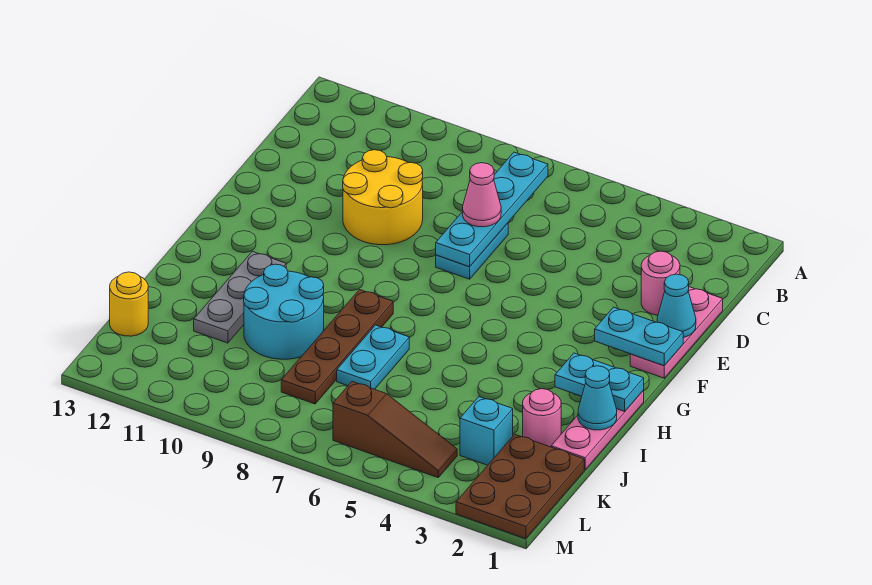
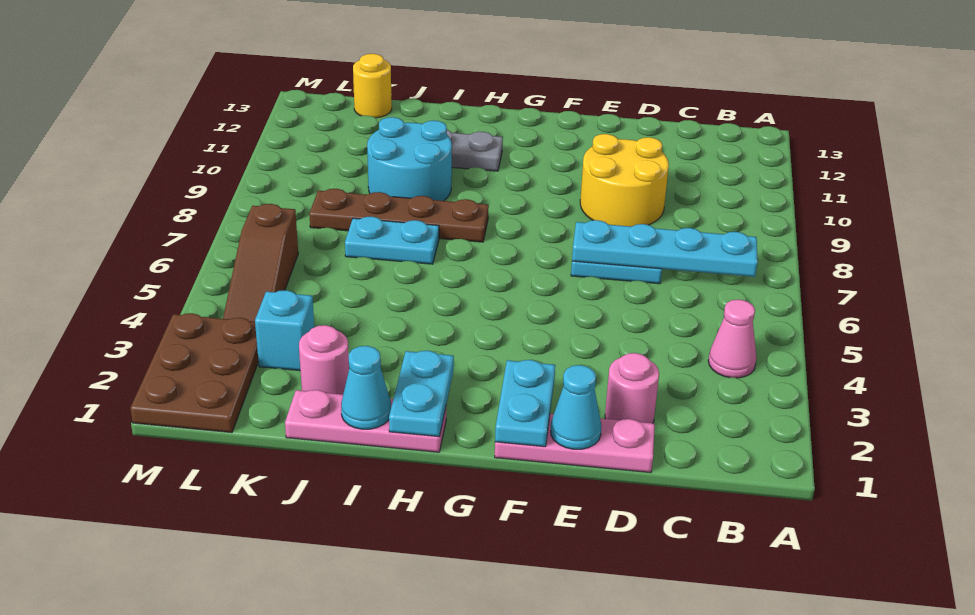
pink 1x1 cone [463,163,501,227] -> pink 1x1 cone moved to [708,300,756,378]
brown 2x3 plate [456,434,584,539] -> brown 2x3 plate turned to [130,313,259,433]

